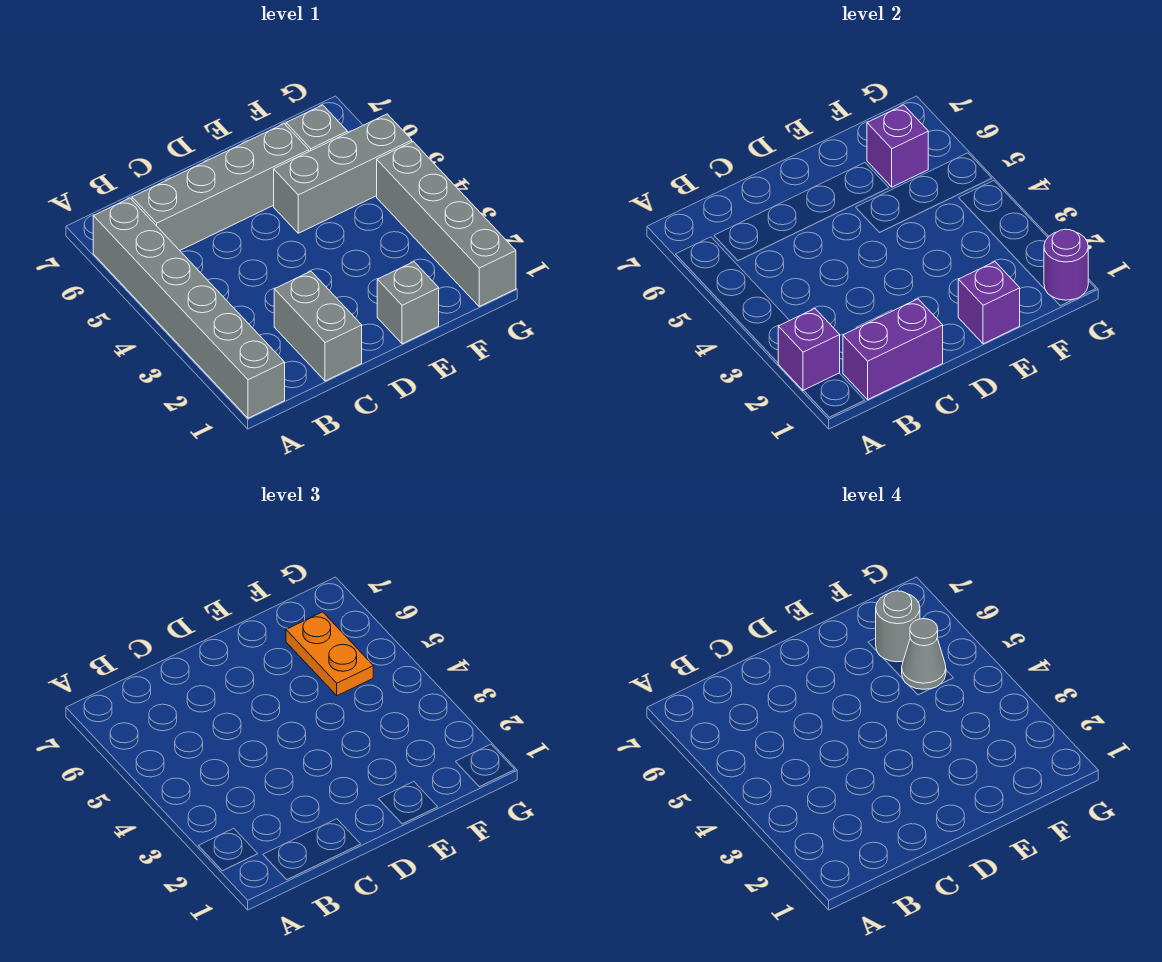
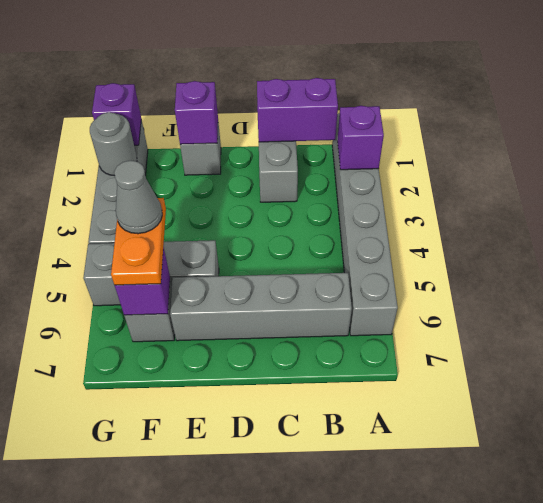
grey 1x1 round brick [876,591,920,662] -> grey 1x1 round brick moved to [90,112,137,176]
purple 1x1 round brick [1044,229,1088,300] -> purple 1x1 brick [92,83,141,145]

